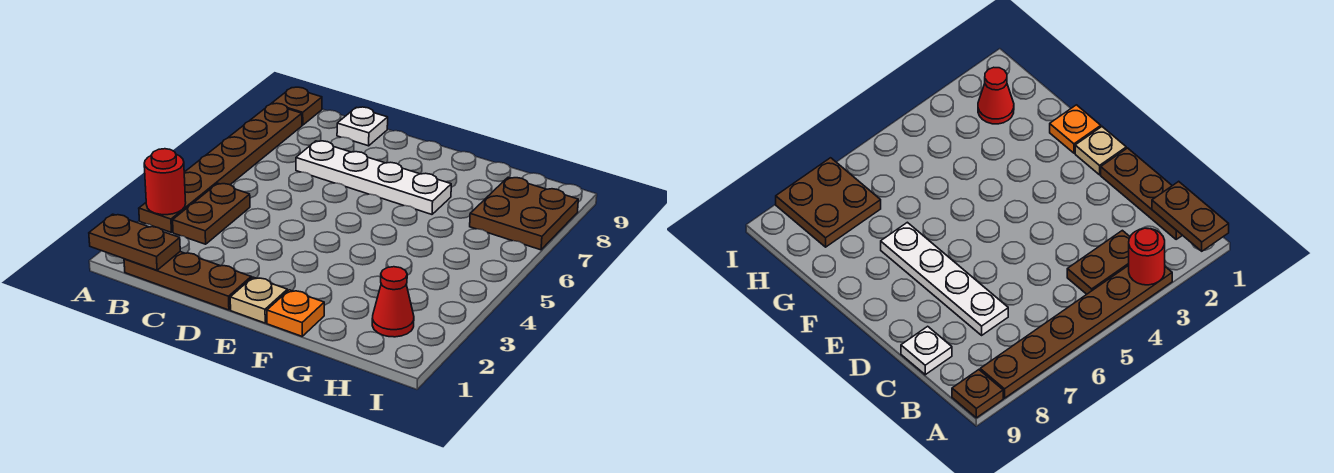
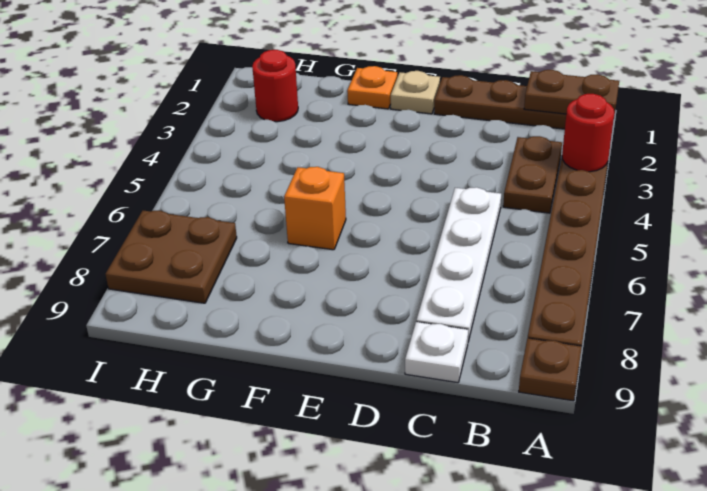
white 1x4 plate [296,141,451,214] -> white 1x4 plate turned to [417,187,501,341]
none -> orange 1x1 brick [284,167,346,250]
red 1x1 cone [372,267,414,337] -> red 1x1 round brick [252,50,298,122]

